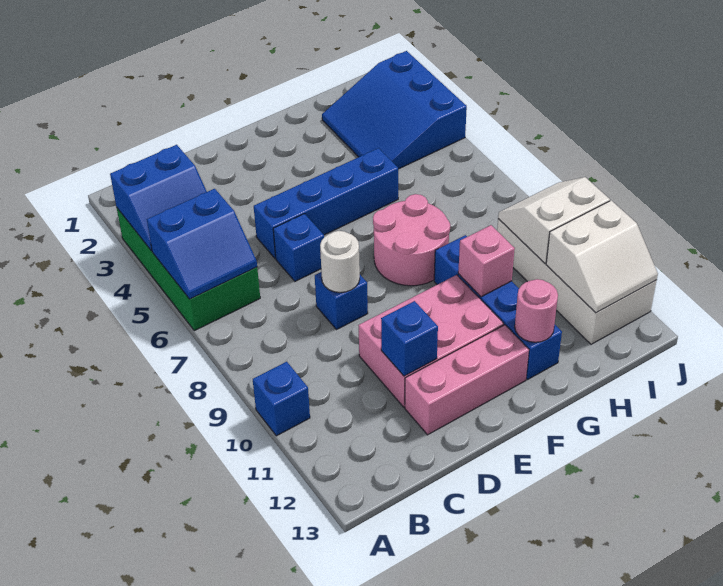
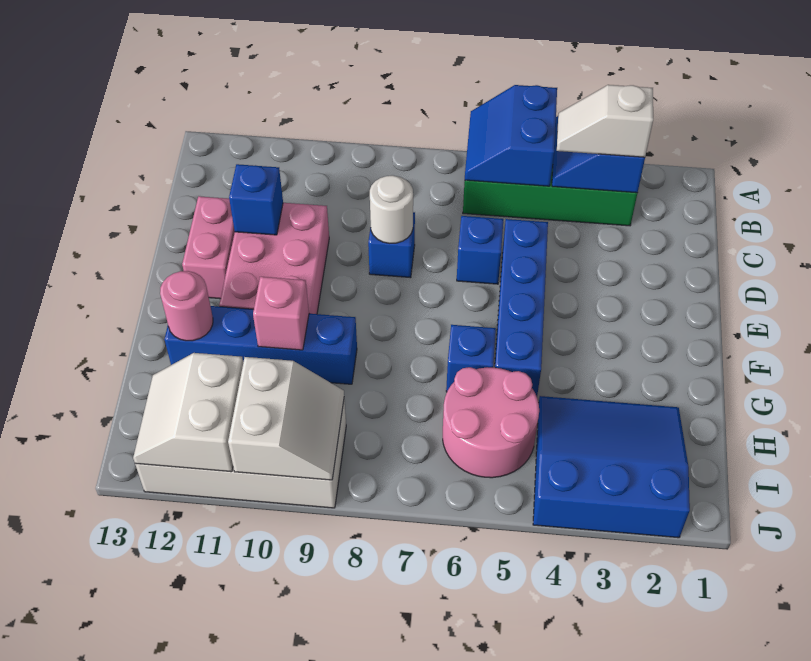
blue 1x1 brick [253,362,310,436] -> blue 1x1 brick moved to [446,325,496,392]
none -> white 1x2 slope [557,85,653,157]
pink 1x3 brick [405,325,529,435] -> pink 1x2 brick [182,196,235,299]
pink 2x2 round brick [373,194,450,286] -> pink 2x2 round brick moved to [443,367,539,478]

